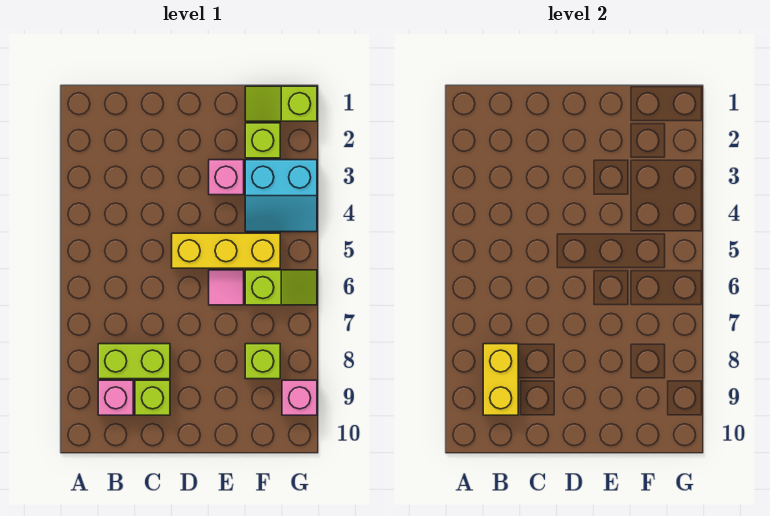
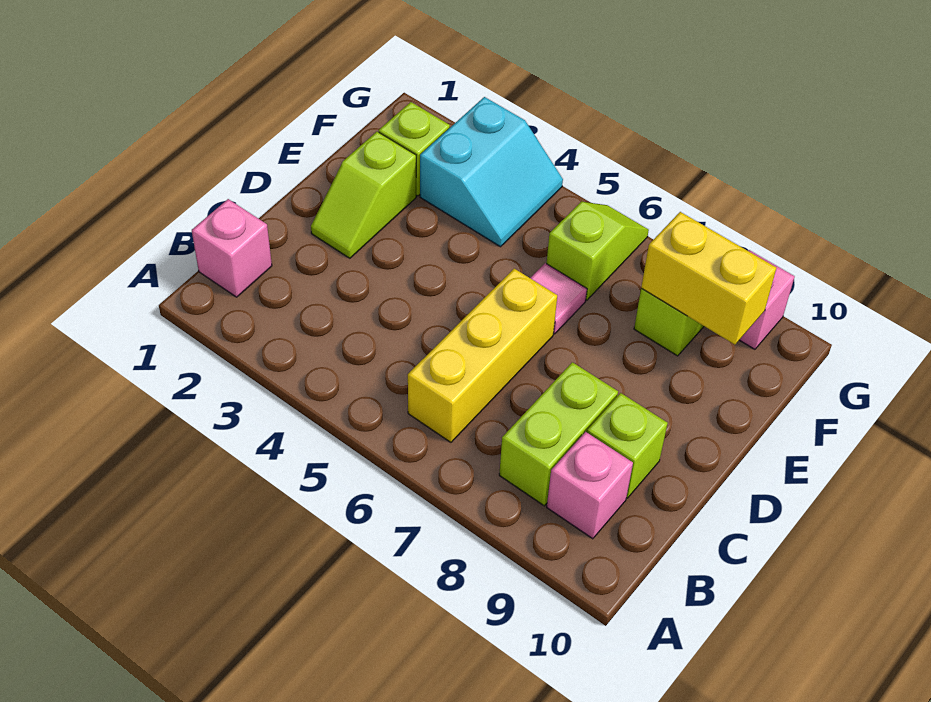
yellow 1x2 brick [483,344,518,415] -> yellow 1x2 brick moved to [641,212,776,345]
yellow 1x3 brick [172,233,280,268] -> yellow 1x3 brick moved to [408,269,557,442]
pink 1x1 brick [209,160,244,195] -> pink 1x1 brick moved to [192,199,272,297]
lime 1x2 slope [245,86,317,121] -> lime 1x2 slope moved to [311,132,416,258]

